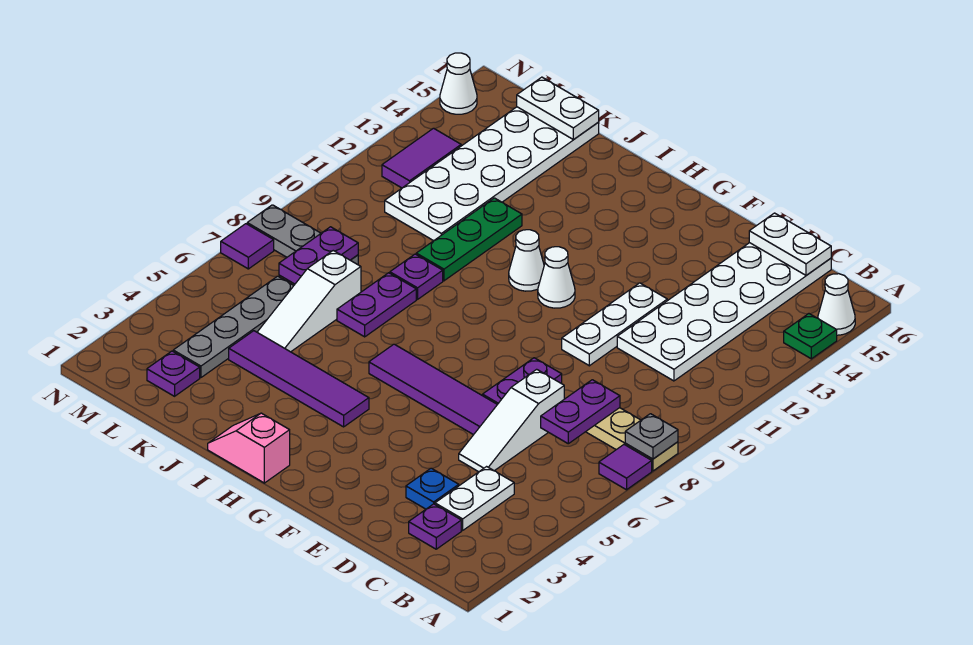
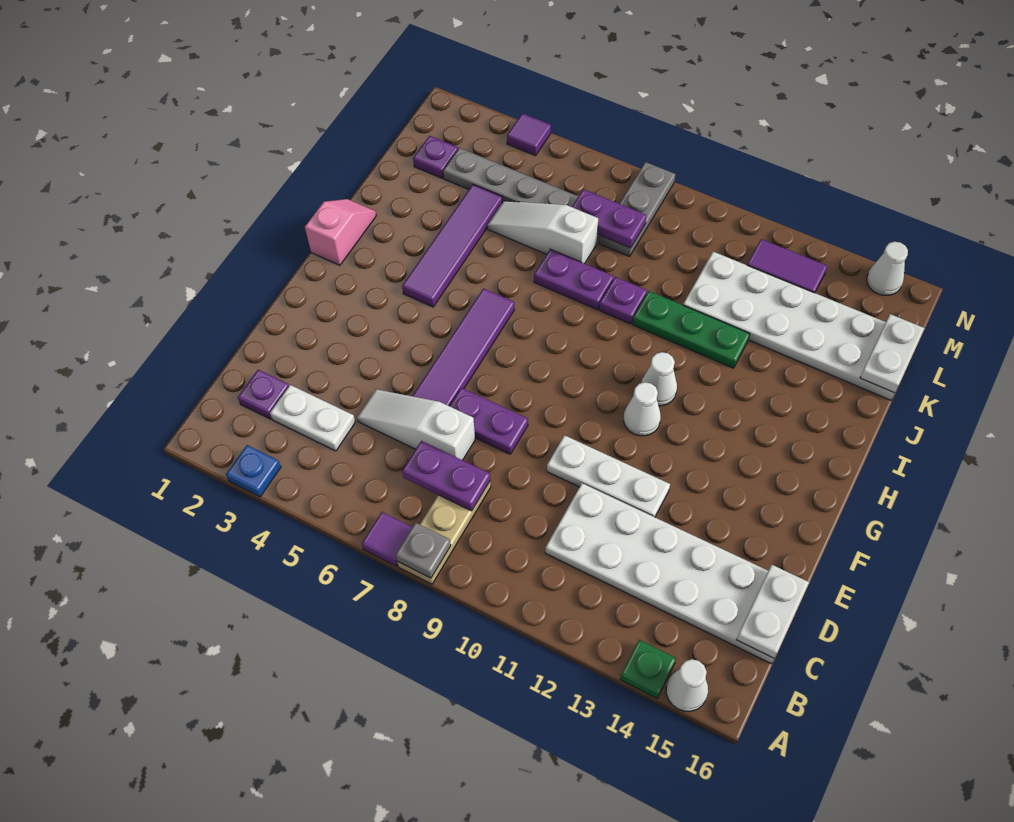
blue 1x1 plate [406,468,459,509] -> blue 1x1 plate moved to [226,445,281,497]
purple 1x1 tile [221,224,274,269] -> purple 1x1 tile moved to [507,113,551,156]

